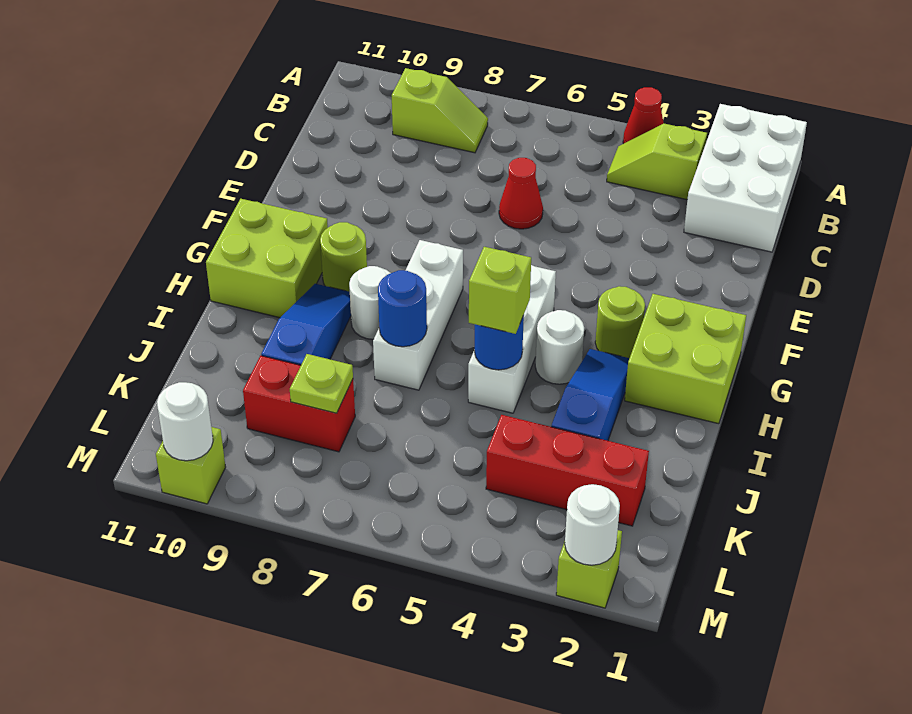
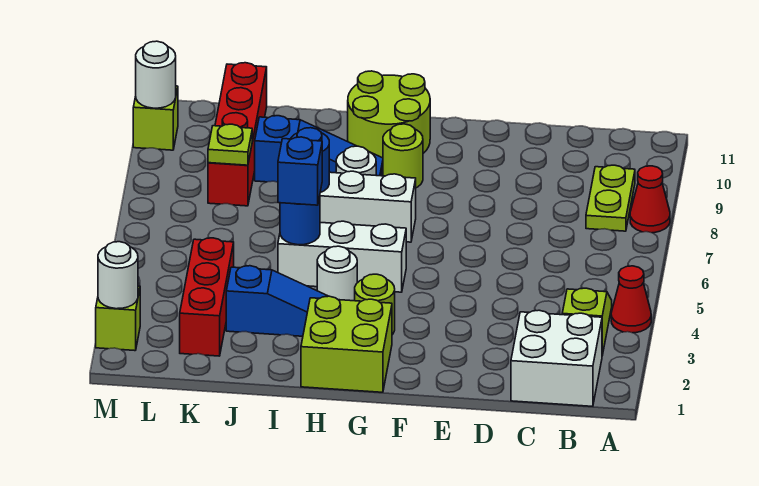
white 2x3 brick [684,104,807,252] -> white 2x2 brick [511,310,602,406]
lime 1x2 slope [392,68,488,153] -> lime 1x2 plate [586,165,635,231]
red 1x1 cone [499,158,543,229] -> red 1x1 cone moved to [630,166,670,233]
lime 2x2 brick [206,199,328,318] -> lime 2x2 round brick [348,71,430,158]
lime 1x1 brick [469,247,531,334] -> blue 1x1 brick [278,137,322,205]
red 1x2 brick [243,356,355,452] -> red 1x4 brick [208,63,267,206]

